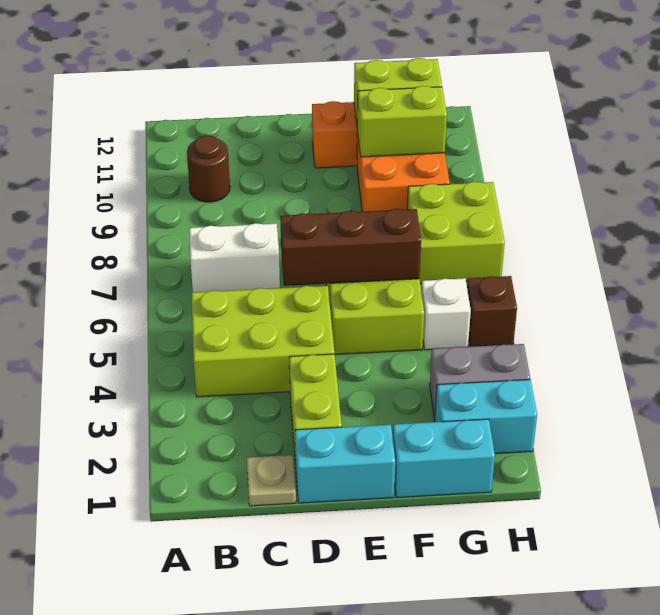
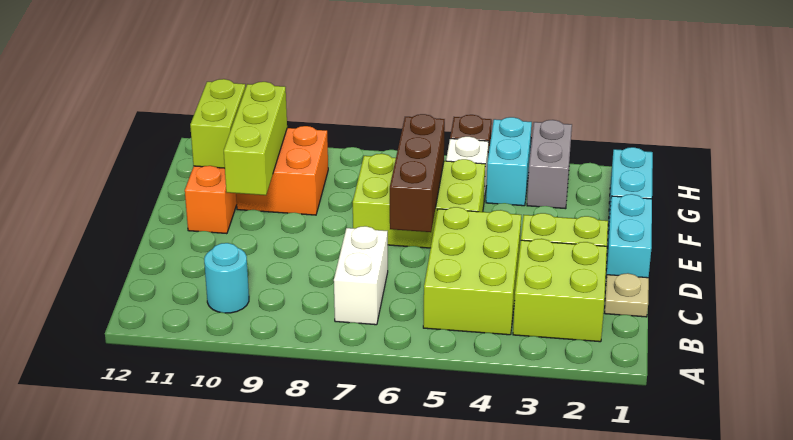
brown 1x1 round brick [187,135,230,202] -> cyan 1x1 round brick [204,243,249,313]
lime 1x2 brick [357,86,447,157] -> lime 1x3 brick [224,82,287,195]
cyan 1x2 brick [435,380,537,454] -> cyan 1x2 brick moved to [486,117,532,206]
lime 2x2 brick [407,182,505,284] -> lime 2x2 brick moved to [513,239,607,342]

